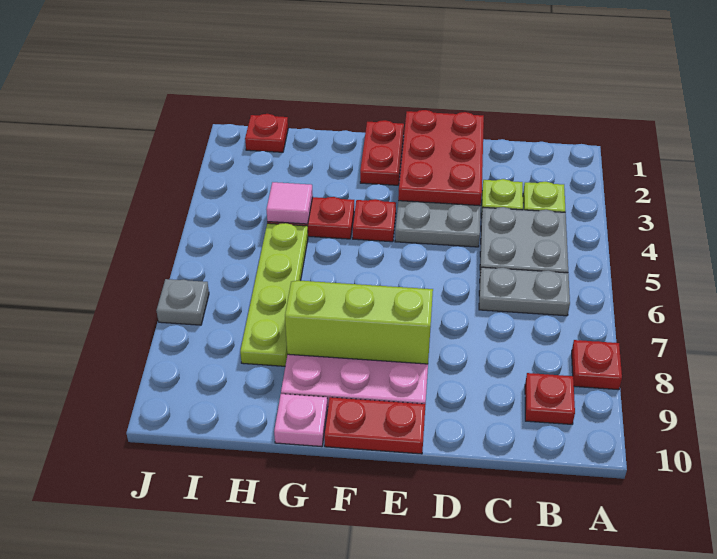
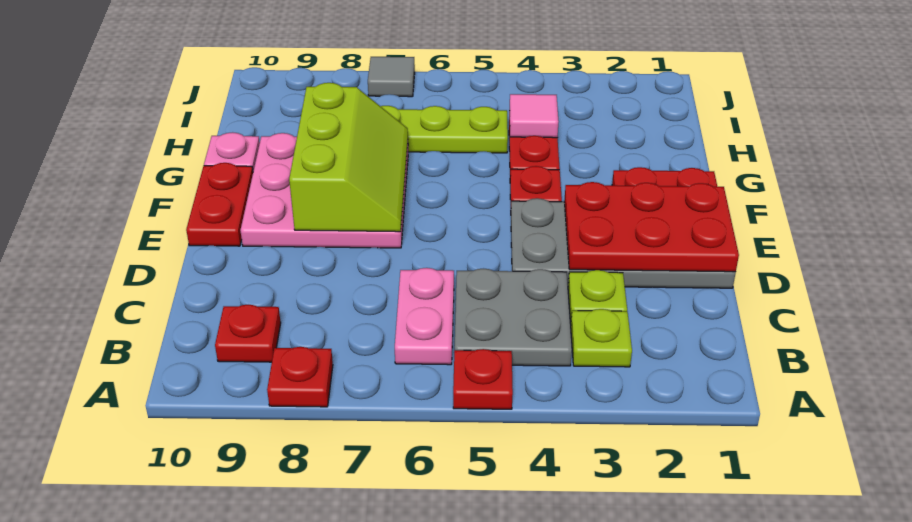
grey 1x2 plate [479,267,570,316] -> pink 1x2 plate [395,268,454,365]
red 1x1 plate [245,114,288,152] -> red 1x1 plate moved to [453,349,513,409]
grey 1x1 plate [156,279,209,325] -> grey 1x1 tile [368,57,415,97]

